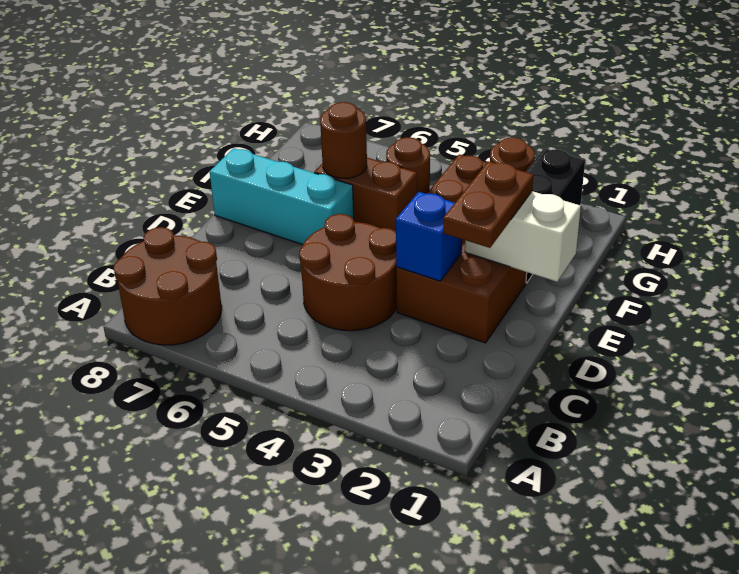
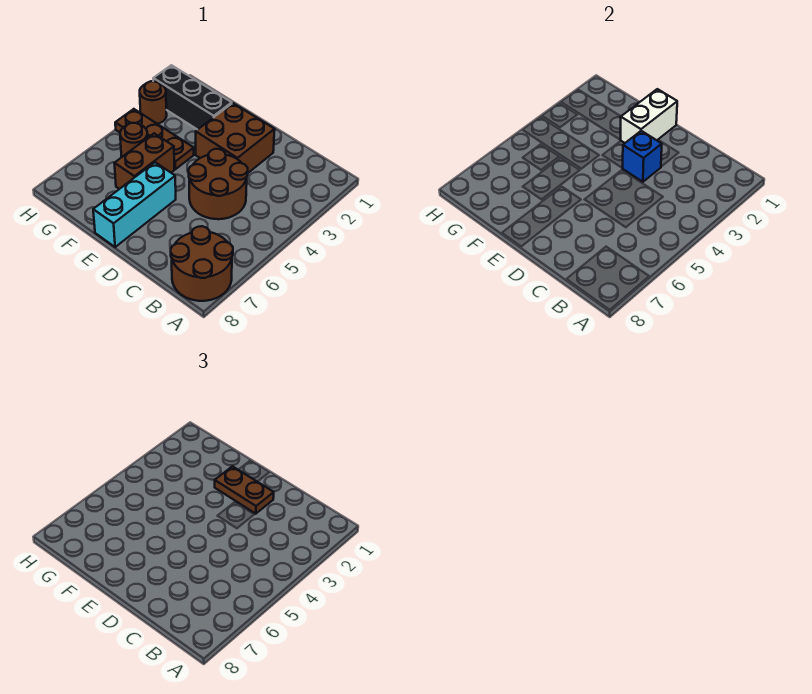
brown 1x1 round brick [320,102,367,178] -> none

